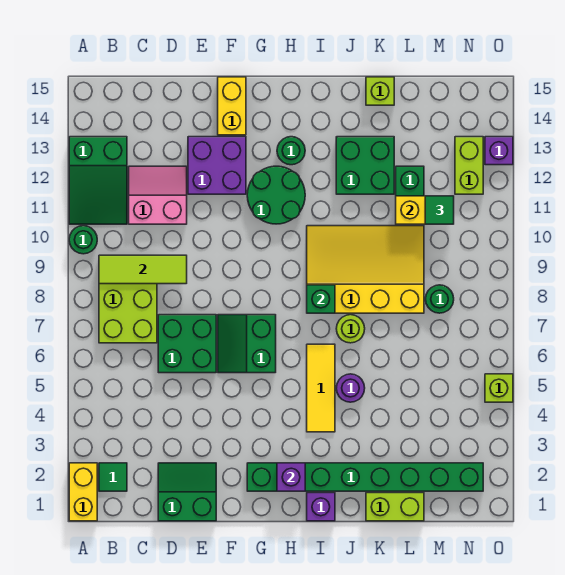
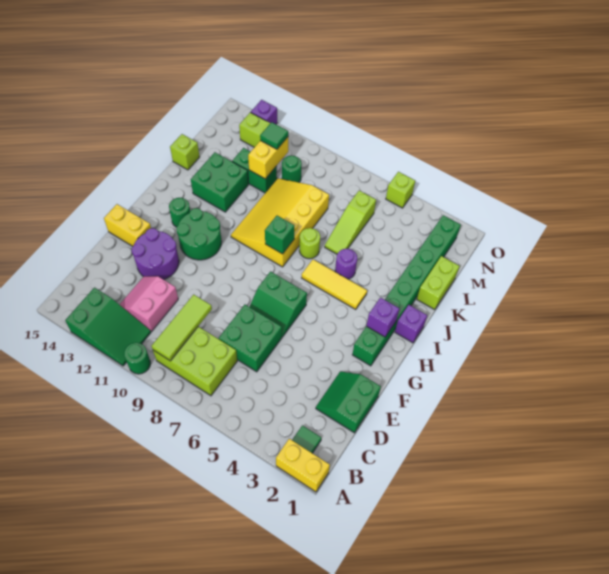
purple 2x2 brick [188,137,246,194] -> purple 2x2 round brick [132,228,179,280]
none -> lime 1x3 slope [325,191,376,254]
green 1x1 round brick [426,285,454,313] -> green 1x1 round brick moved to [282,156,302,182]

